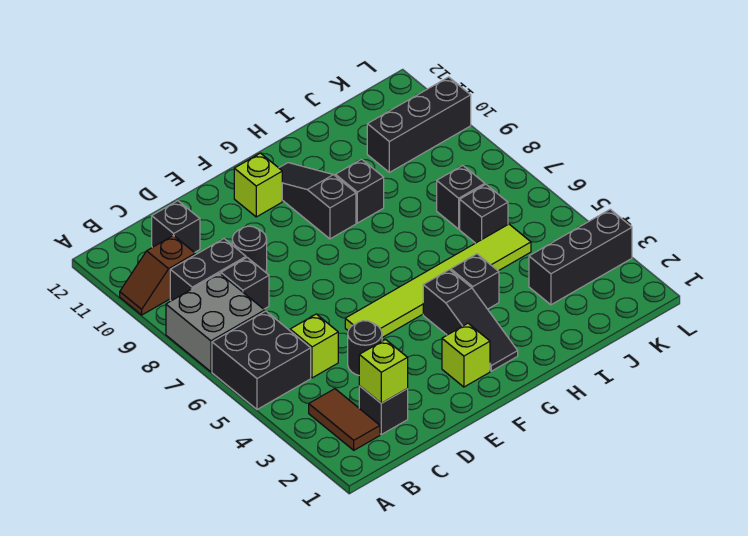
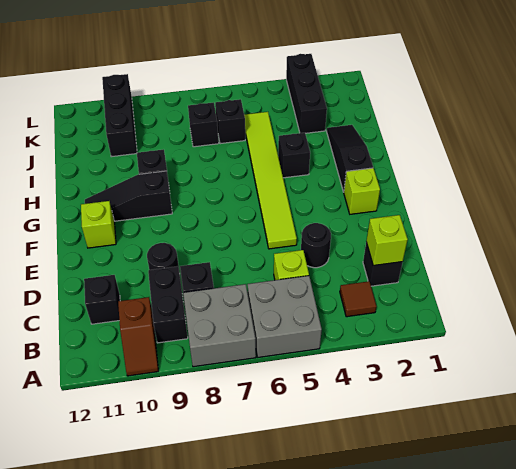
black 2x2 brick [212,311,311,410] -> grey 2x2 brick [247,276,322,357]
brown 1x2 tile [309,389,380,450] -> brown 1x1 tile [340,281,376,317]
black 1x3 slope [423,270,518,371] -> black 1x3 slope turned to [327,125,373,192]

